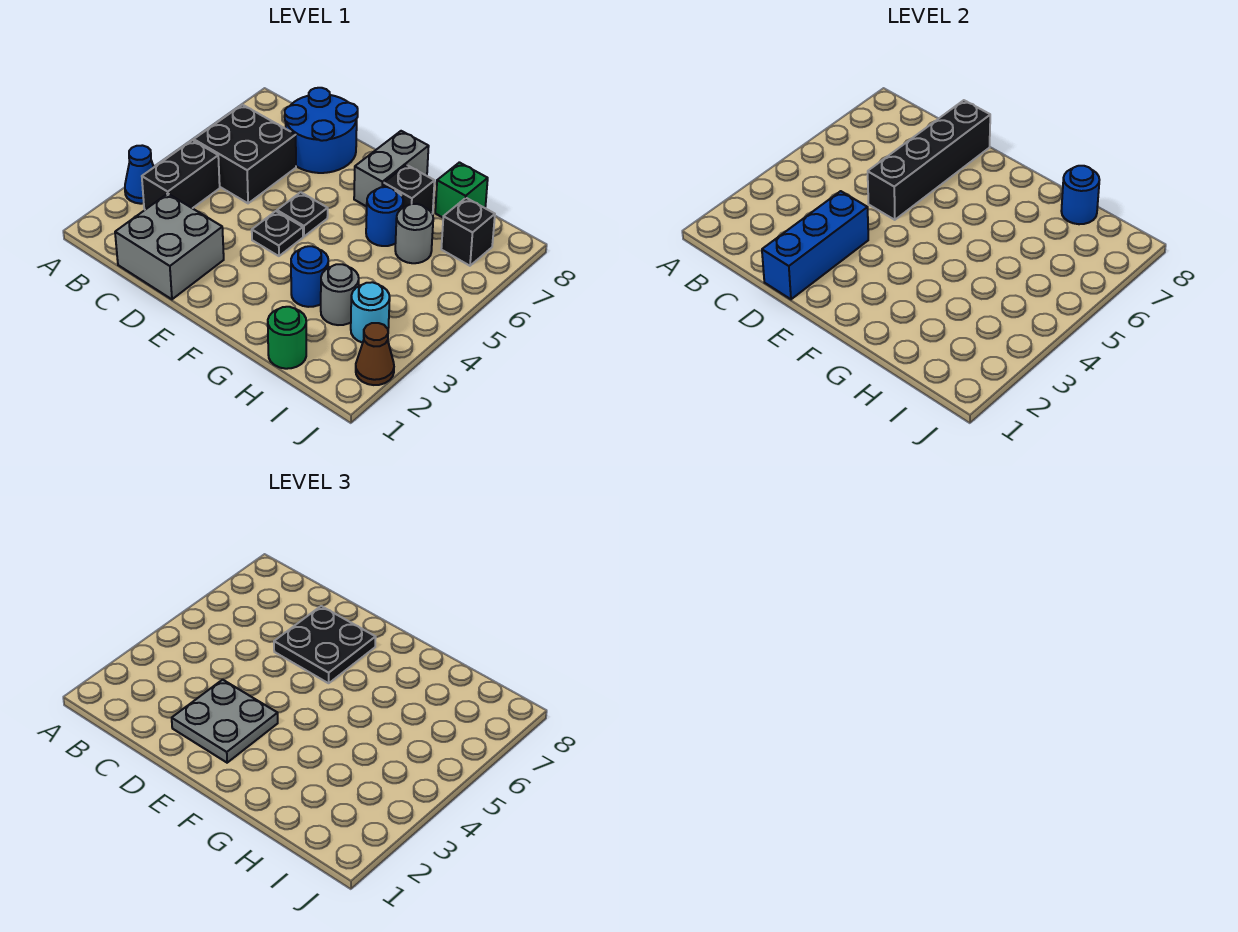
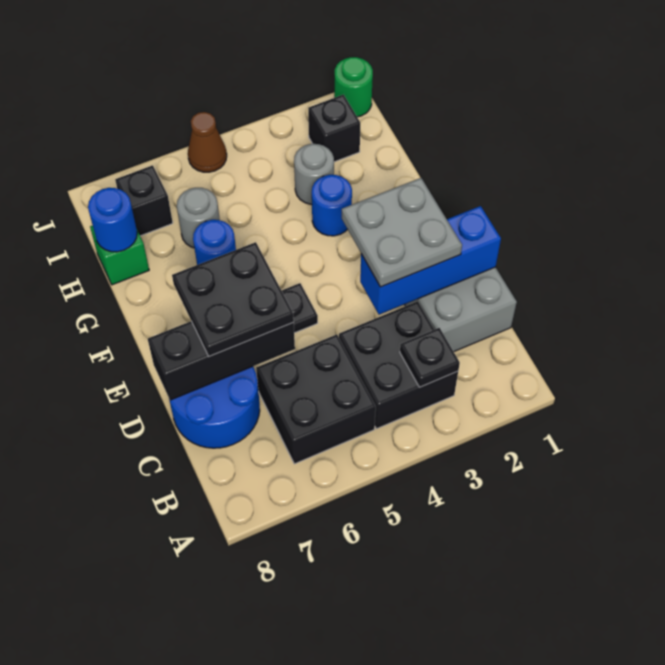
blue 1x1 cone [125,145,154,204] -> none
black 1x2 brick [142,140,220,210] -> black 2x2 brick [339,301,458,429]
black 1x4 brick [868,100,990,220] -> black 1x3 brick [148,321,295,400]
black 1x1 plate [252,211,303,256] -> black 1x1 plate moved to [400,328,460,387]
grey 1x2 brick [354,131,429,207] -> none
black 1x1 brick [384,165,435,214] -> black 1x1 brick moved to [308,95,360,162]
green 1x1 round brick [268,307,306,369] -> green 1x1 round brick moved to [334,57,373,117]
cyan 1x1 round brick [351,282,390,343] -> none
brown 1x1 cone [356,323,394,385] -> brown 1x1 cone moved to [188,112,227,172]

